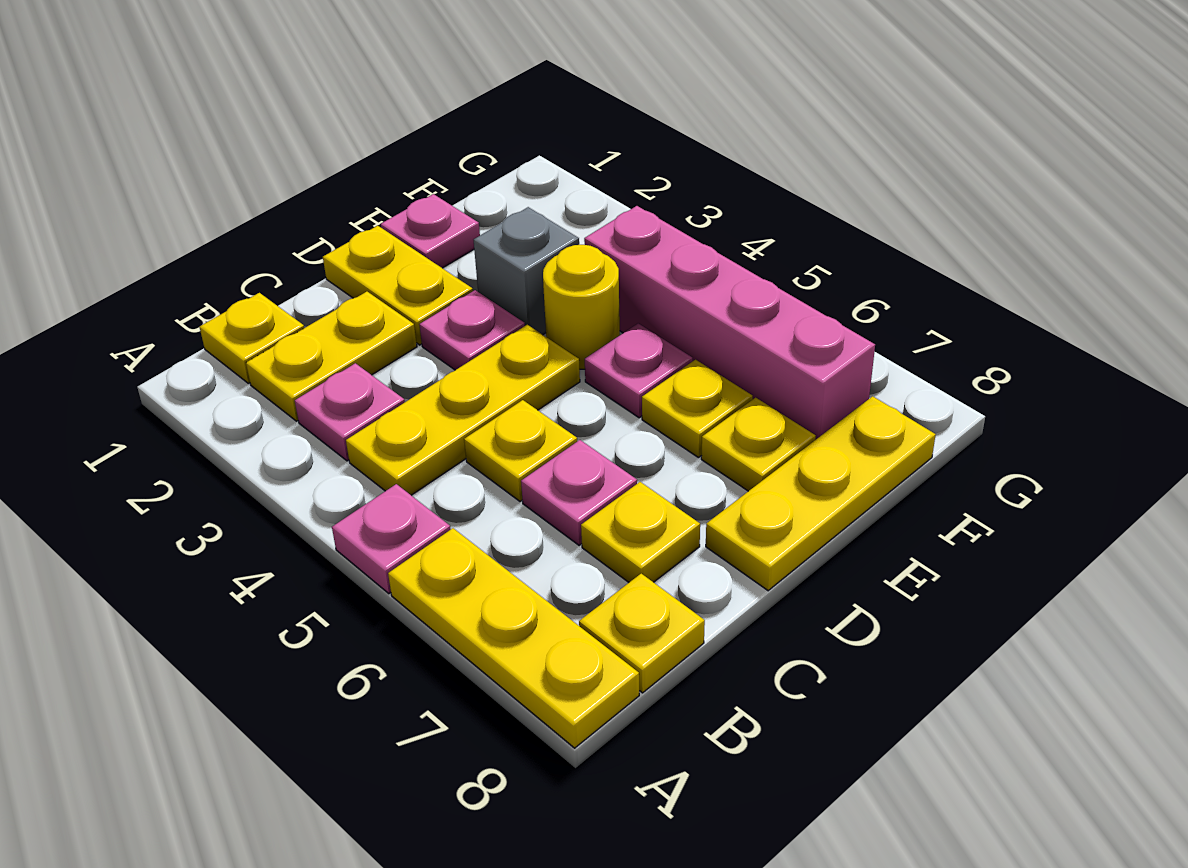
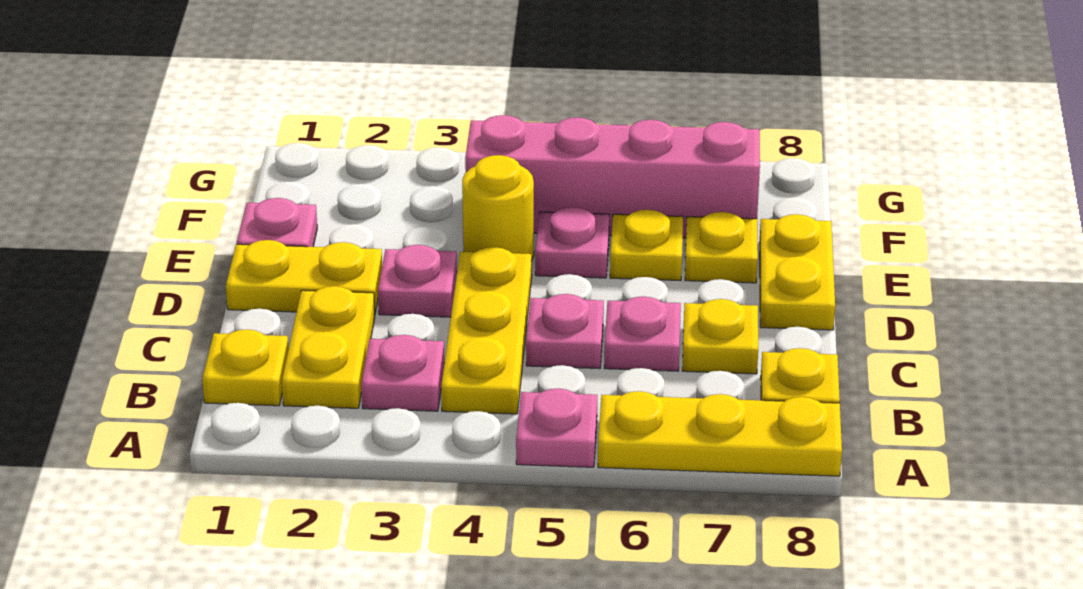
yellow 1x1 plate [464,400,577,501] -> pink 1x1 plate [526,294,604,368]
yellow 1x3 plate [706,396,936,591] -> yellow 1x2 plate [759,214,835,330]
grey 1x1 brick [474,207,579,335] -> none

